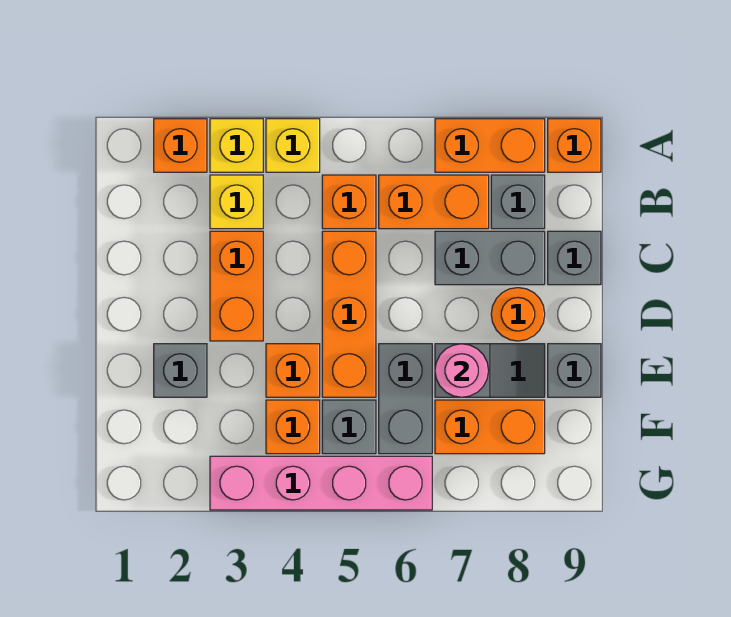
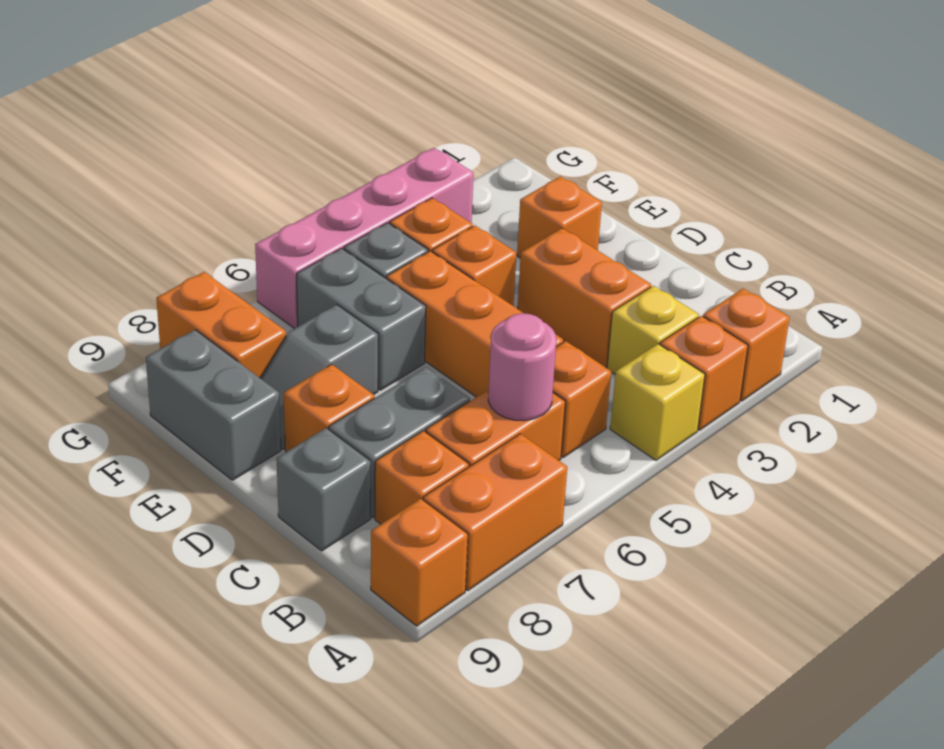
yellow 1x1 brick [210,119,263,172] -> orange 1x1 brick [660,316,748,430]
grey 1x1 brick [491,175,545,229] -> orange 1x1 brick [375,431,469,524]
orange 1x1 round brick [491,288,545,341] -> orange 1x1 brick [284,364,375,452]
grey 1x1 brick [154,344,207,397] -> orange 1x1 brick [517,176,602,258]
pink 1x1 round brick [435,344,488,397] -> pink 1x1 round brick moved to [488,313,556,421]
grey 1x1 brick [548,344,601,397] -> grey 1x2 brick [146,330,281,480]
orange 1x2 brick [435,400,545,454] -> orange 1x2 brick turned to [156,272,286,378]

